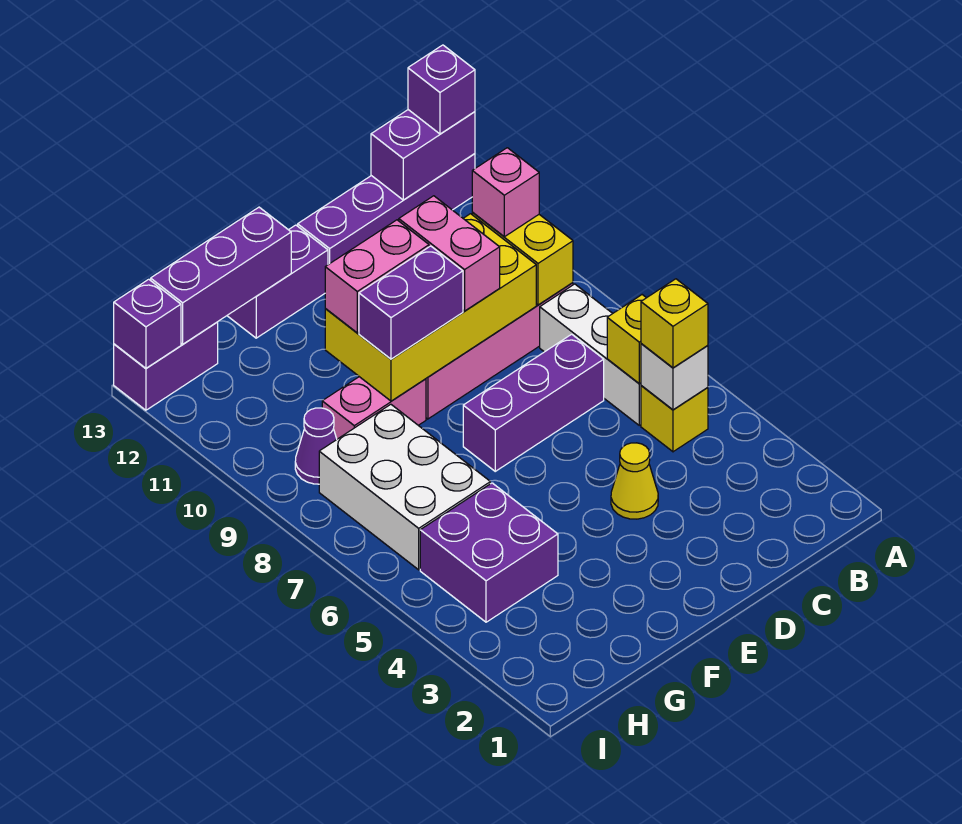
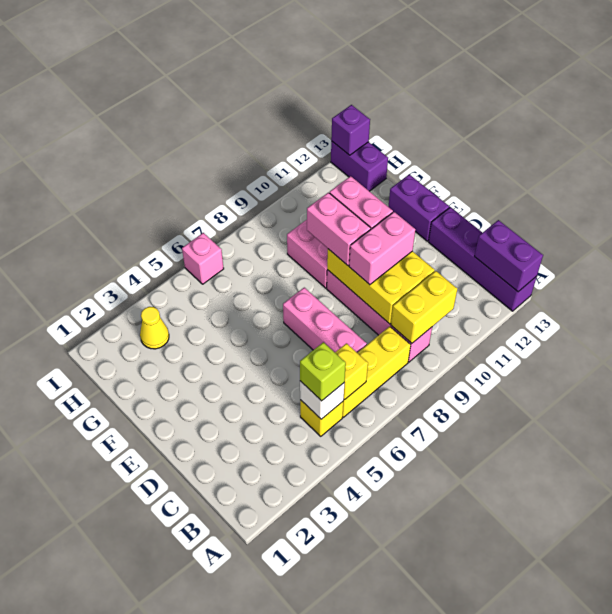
purple 1x1 brick [408,45,475,134] -> none
yellow 1x1 brick [641,279,708,368] -> lime 1x1 brick [300,342,346,401]
white 1x3 brick [540,284,641,425] -> yellow 1x3 brick [343,326,411,417]
pink 1x1 brick [472,148,539,237] -> pink 1x1 brick moved to [182,233,224,284]
purple 1x3 brick [463,334,604,471] -> pink 1x3 brick [283,288,367,353]
yellow 2x4 brick [325,214,536,401] -> yellow 2x3 brick [327,249,435,324]
yellow 1x1 cone [611,443,658,519] -> yellow 1x1 cone moved to [140,307,169,349]
purple 1x2 brick [359,246,463,359] -> pink 1x2 brick [307,193,371,266]
purple 1x3 brick [151,207,291,344] -> none
purple 2x2 brick [420,483,558,622] -> none
white 2x3 brick [319,404,490,570] -> none
purple 1x1 cone [295,408,337,484] -> none

